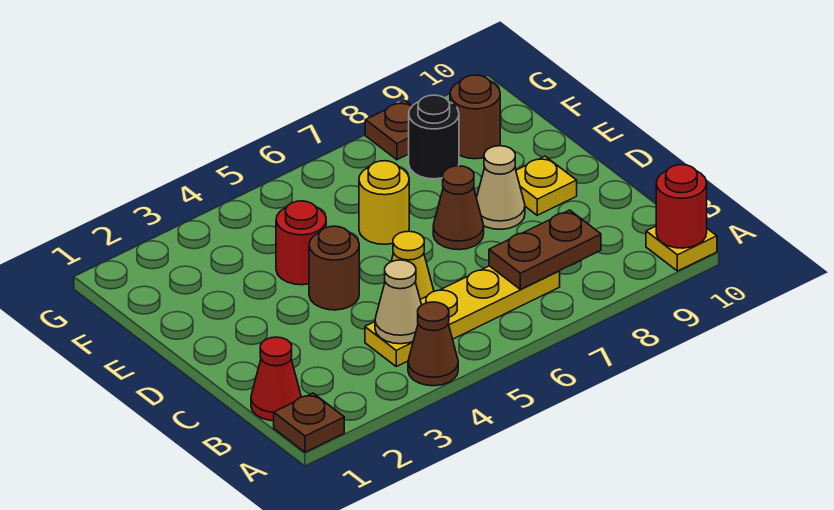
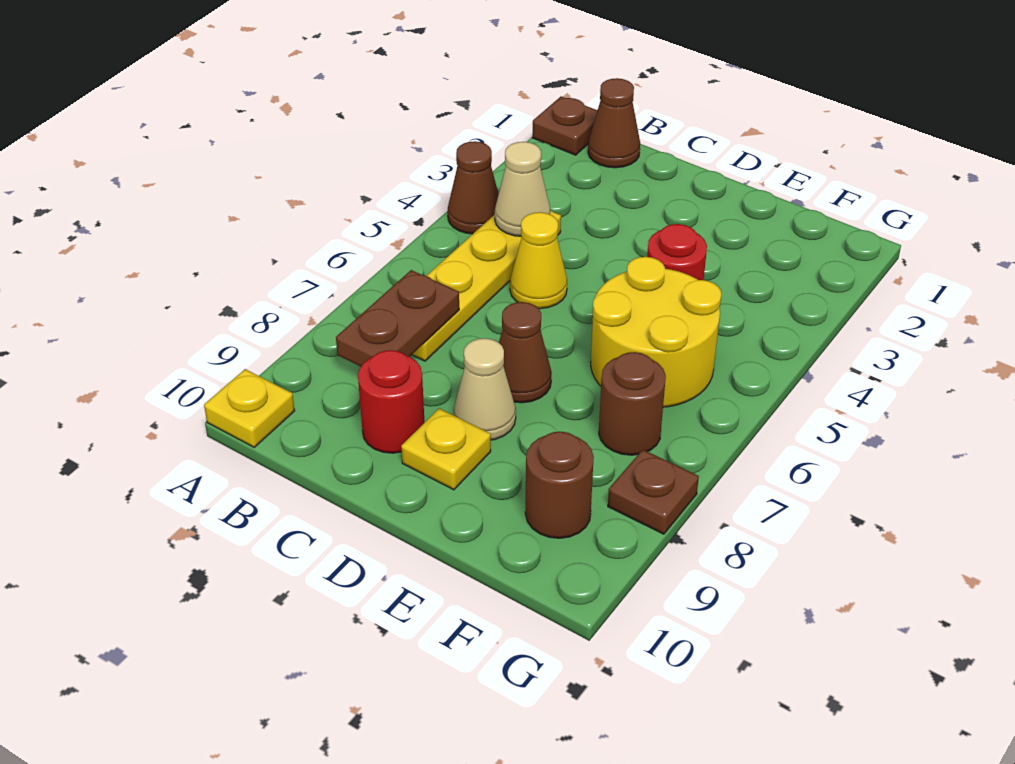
red 1x1 round brick [656,165,707,248] -> red 1x1 round brick moved to [358,350,425,453]
red 1x1 cone [251,337,301,421] -> brown 1x1 cone [588,78,640,168]
brown 1x1 round brick [309,226,359,310] -> brown 1x1 round brick moved to [599,352,666,455]
yellow 1x1 round brick [359,161,409,244] -> yellow 2x2 round brick [591,257,721,407]
black 1x1 round brick [409,95,459,179] -> none

